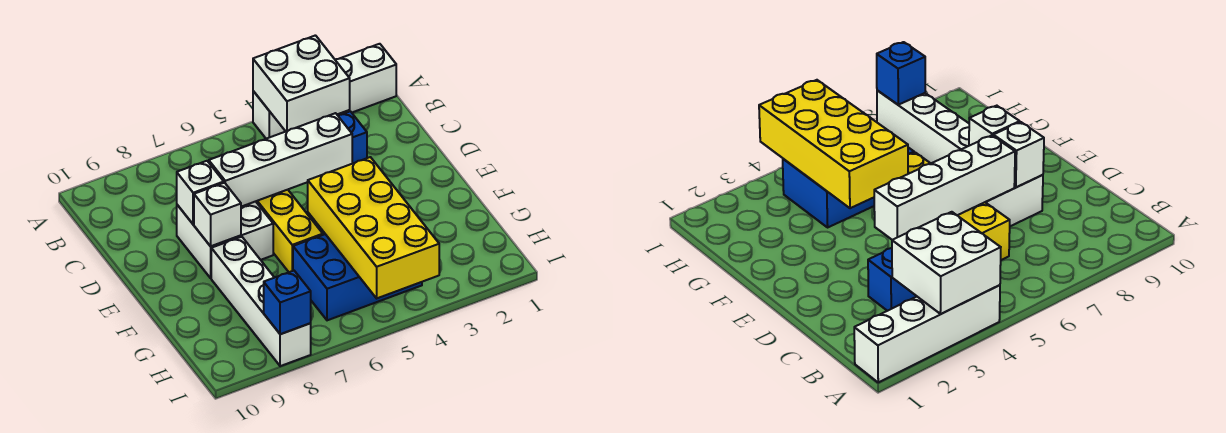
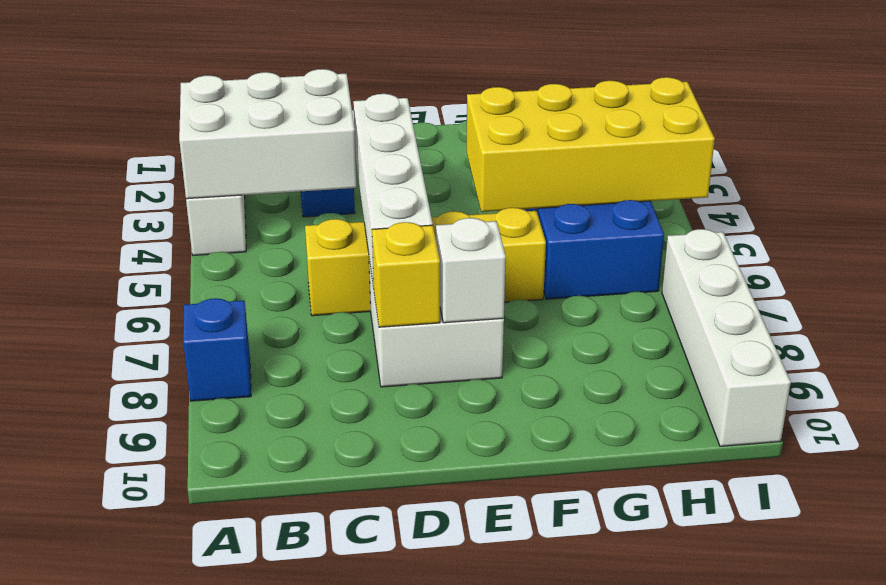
white 2x2 brick [253,35,350,131] -> white 2x3 brick [179,69,357,199]
white 1x1 brick [177,161,224,224] -> yellow 1x1 brick [372,222,440,327]
white 1x4 brick [211,237,311,366] -> white 1x4 brick turned to [662,229,791,446]
blue 1x1 brick [264,271,311,334] -> blue 1x1 brick moved to [183,298,251,401]

